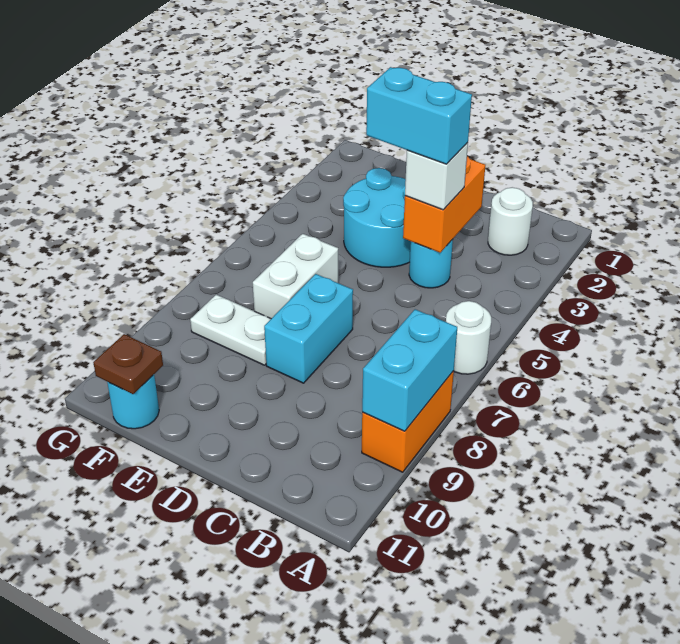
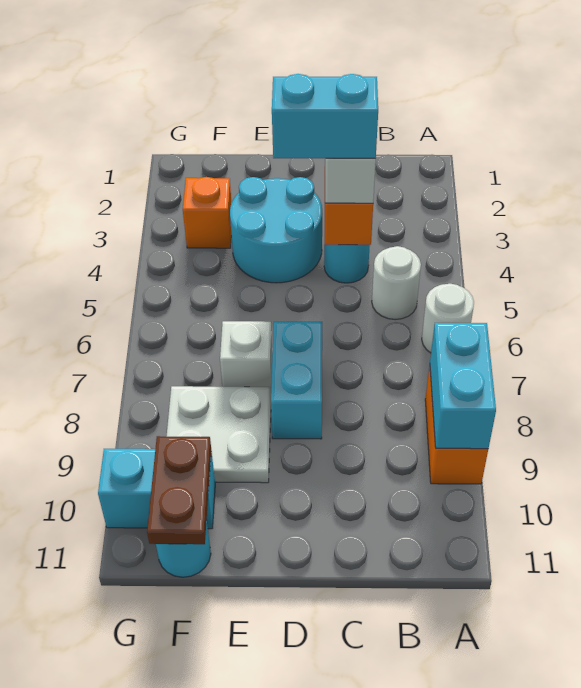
white 1x1 round brick [488,187,533,255] -> white 1x1 round brick moved to [372,246,421,320]
white 1x2 brick [253,234,338,319] -> white 1x1 brick [220,321,272,387]
white 1x2 plate [190,295,271,365] -> white 2x2 plate [166,386,271,483]
none -> orange 1x1 brick [183,177,232,248]
none -> cyan 1x2 brick [98,449,215,529]
brown 1x1 plate [93,334,163,394] -> brown 1x2 plate [147,436,211,544]

